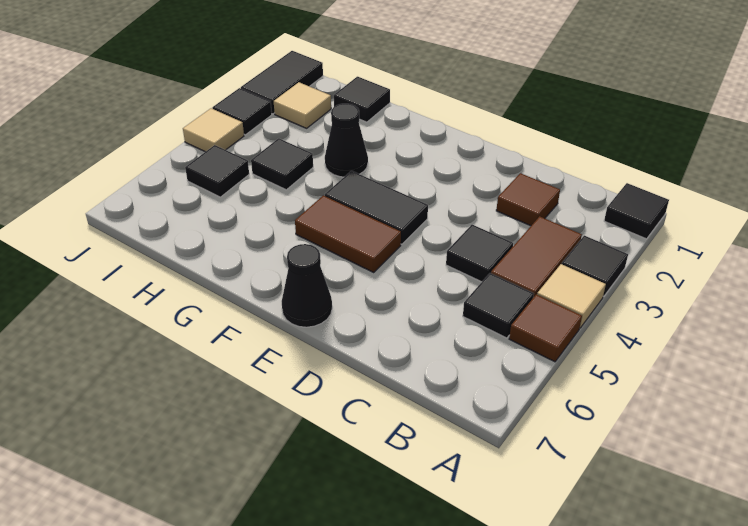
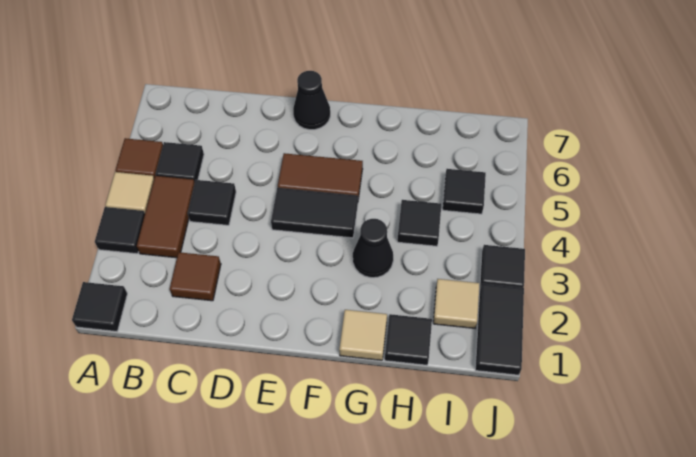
tan 1x1 tile [183,108,244,152] -> tan 1x1 tile moved to [339,310,387,360]

